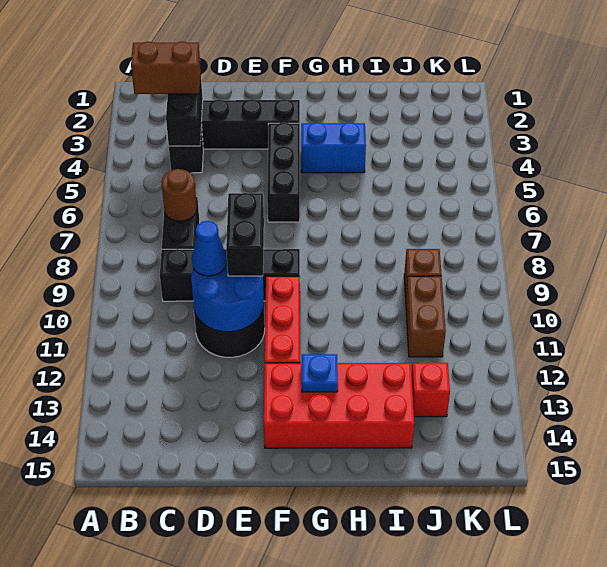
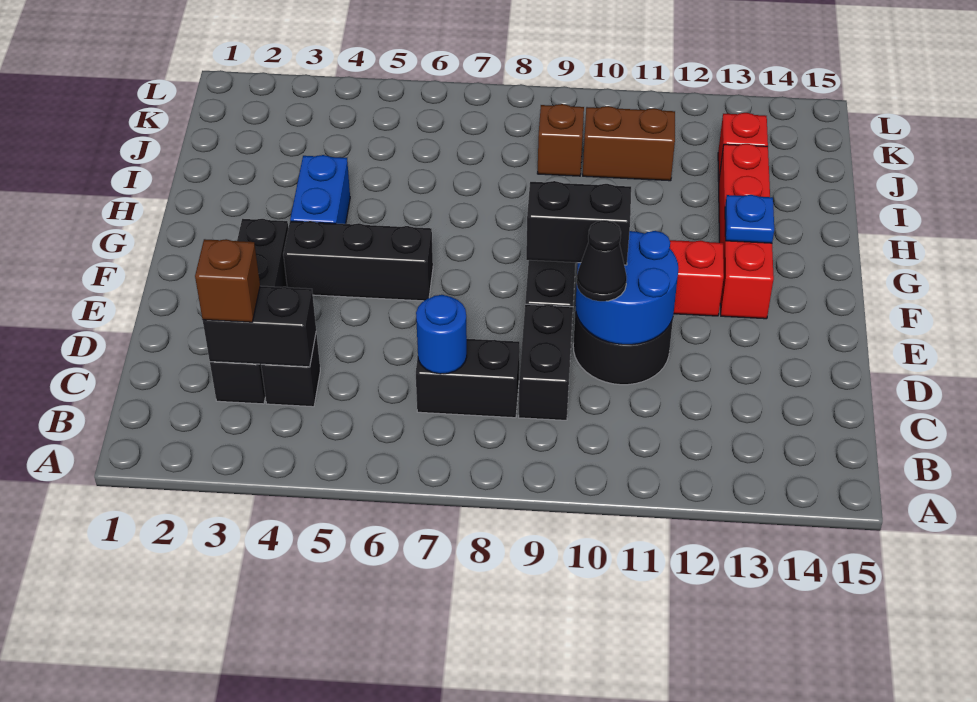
brown 1x2 brick [131,42,201,94] -> brown 1x1 brick [195,239,260,322]
brown 1x1 round brick [161,169,197,221] -> blue 1x1 round brick [416,295,467,374]
blue 1x1 cone [192,221,227,276] -> black 1x1 cone [577,220,627,301]
red 2x4 brick [264,363,414,448] -> red 1x4 brick [719,144,774,319]

